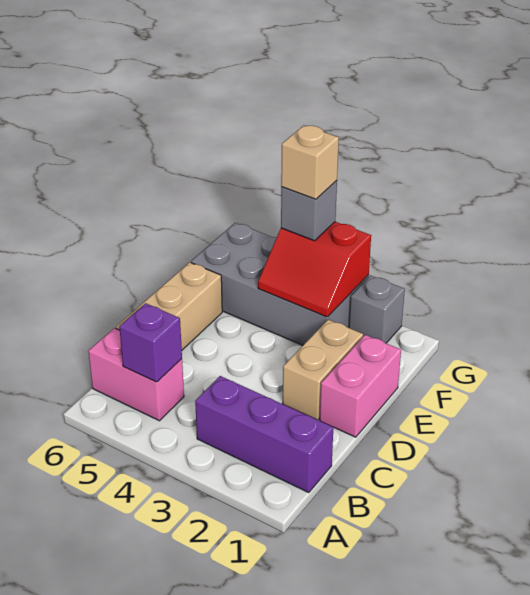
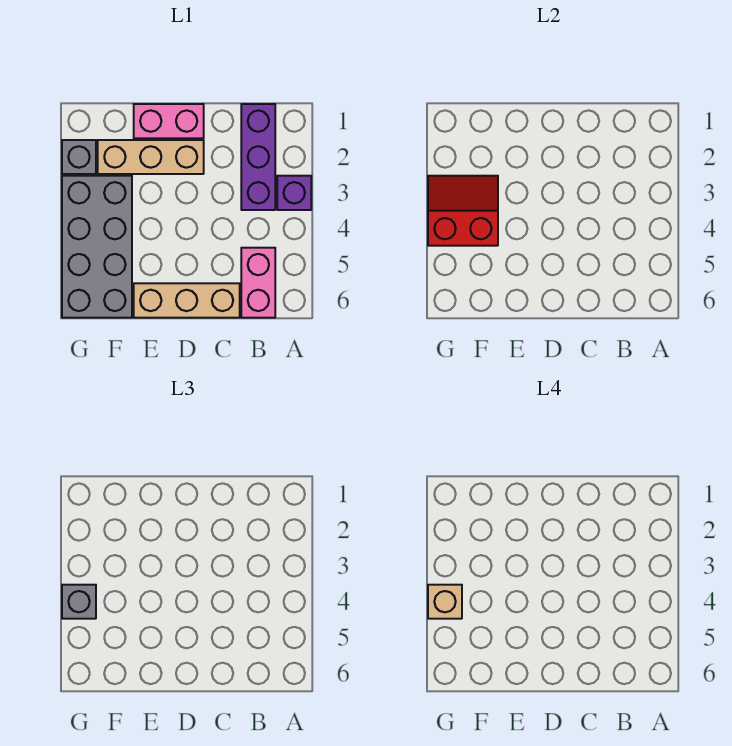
purple 1x1 brick [119,303,182,382] -> purple 1x1 brick moved to [277,176,311,210]
tan 1x2 brick [283,320,363,420] -> tan 1x3 brick [98,140,204,174]
red 2x2 slope [258,222,371,317] -> red 2x2 slope turned to [428,176,498,246]

